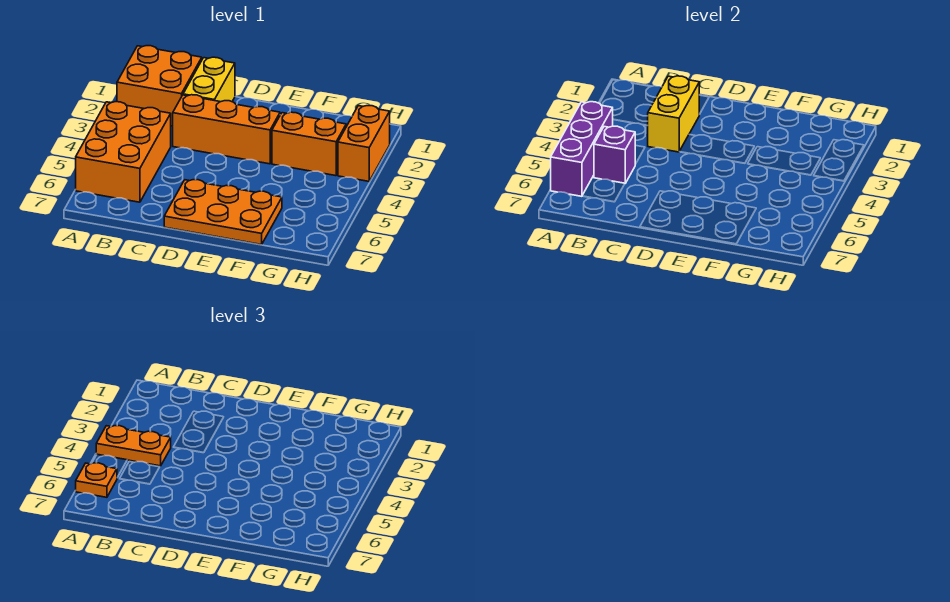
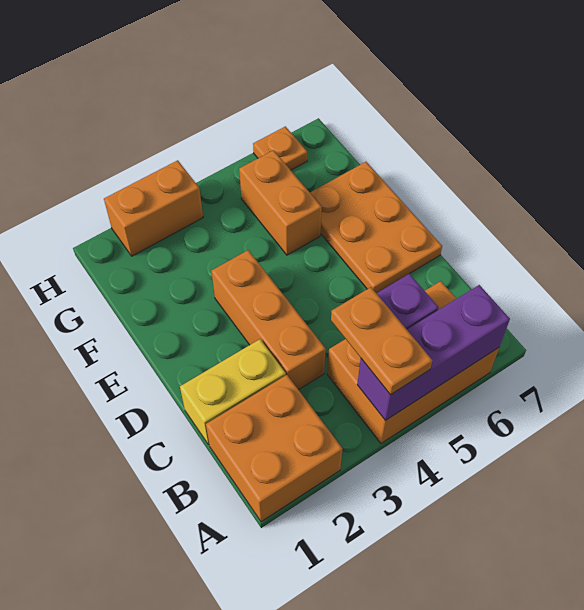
orange 1x1 plate [76,463,117,497] -> orange 1x1 plate moved to [253,126,307,170]
yellow 1x2 brick [647,76,699,152] -> none
orange 1x2 brick [272,112,346,176] -> orange 1x2 brick moved to [239,150,322,255]

